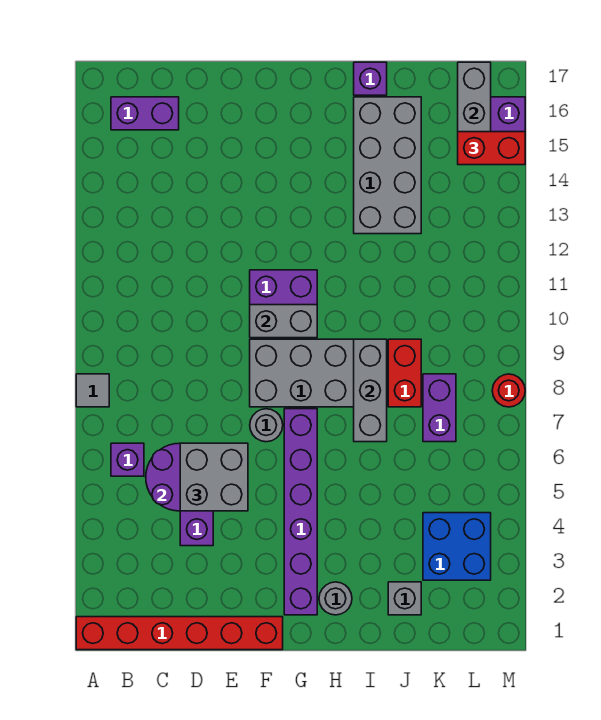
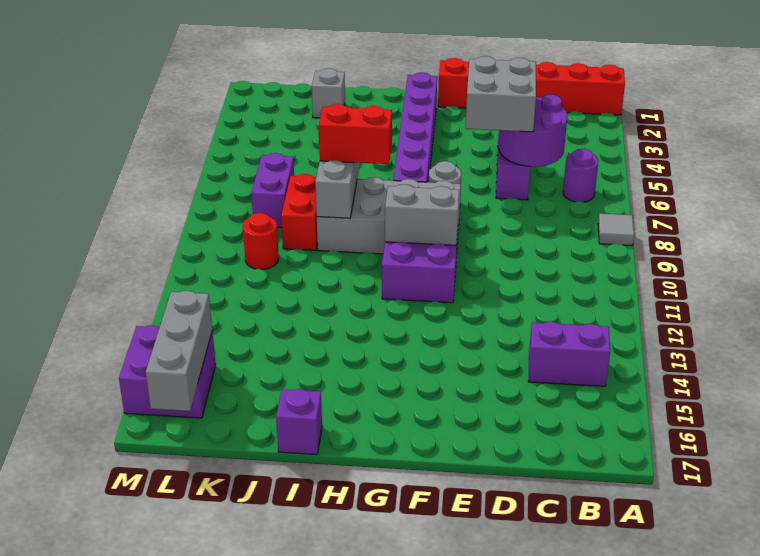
purple 1x1 brick [111,443,144,476] -> purple 1x1 round brick [563,149,598,202]
purple 1x2 brick [111,97,179,130] -> purple 1x2 brick moved to [528,322,610,386]
grey 1x1 round brick [319,582,352,615] -> none
grey 2x4 brick [354,97,421,234] -> none
blue 2x2 brick [423,513,491,580] -> none
red 1x2 brick [458,132,525,165] -> red 1x2 brick moved to [319,104,392,164]
red 1x1 round brick [492,374,525,407] -> red 1x1 round brick moved to [243,213,279,269]

